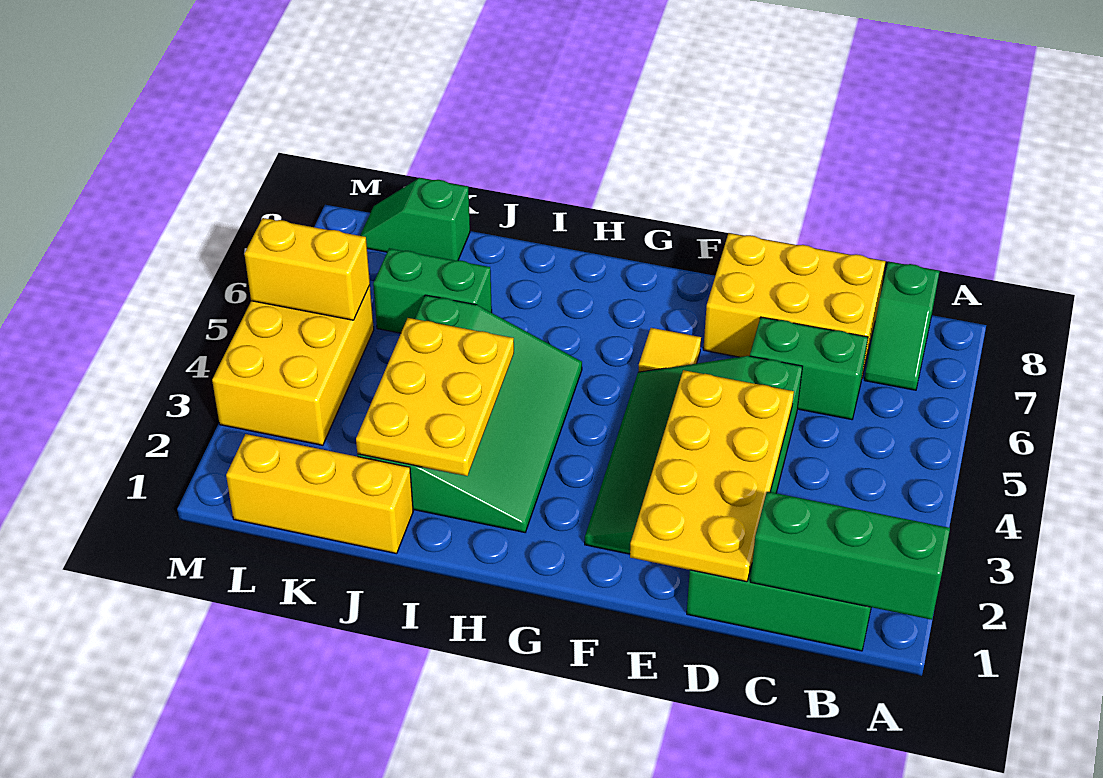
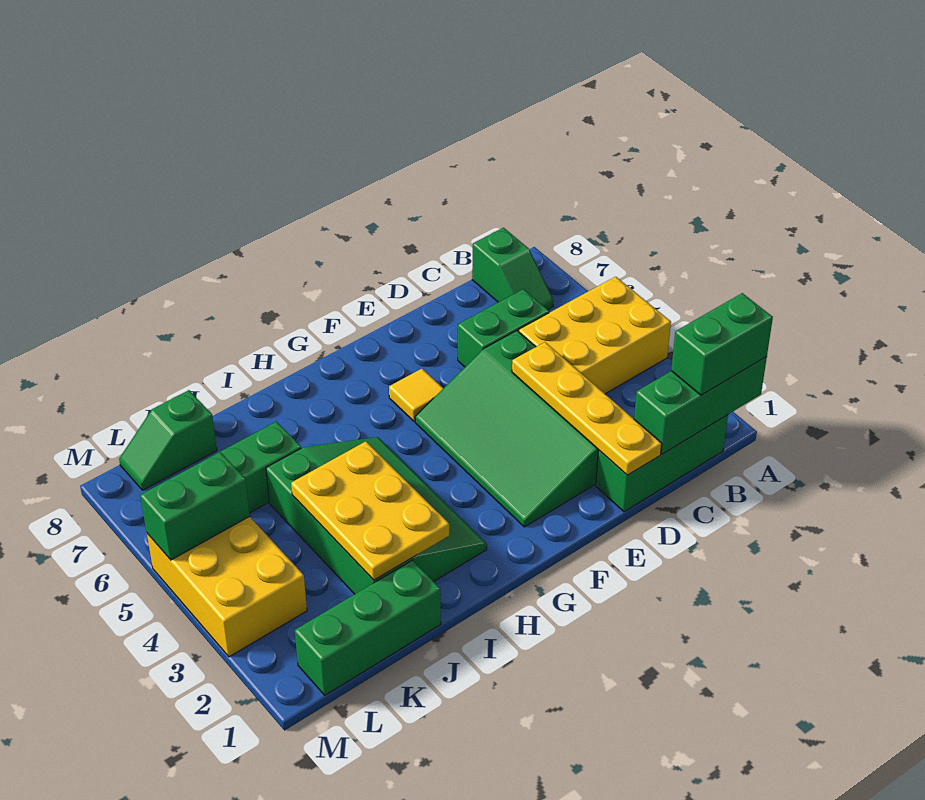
none -> green 1x2 brick [671,293,773,395]
yellow 2x3 brick [703,233,885,376] -> yellow 2x3 brick moved to [519,277,671,394]
yellow 2x4 plate [630,370,794,582] -> yellow 1x4 plate [512,342,662,475]
yellow 1x3 brick [226,434,413,554] -> green 1x3 brick [295,560,441,695]
yellow 1x2 brick [245,218,370,320] -> green 1x2 brick [140,452,250,560]

